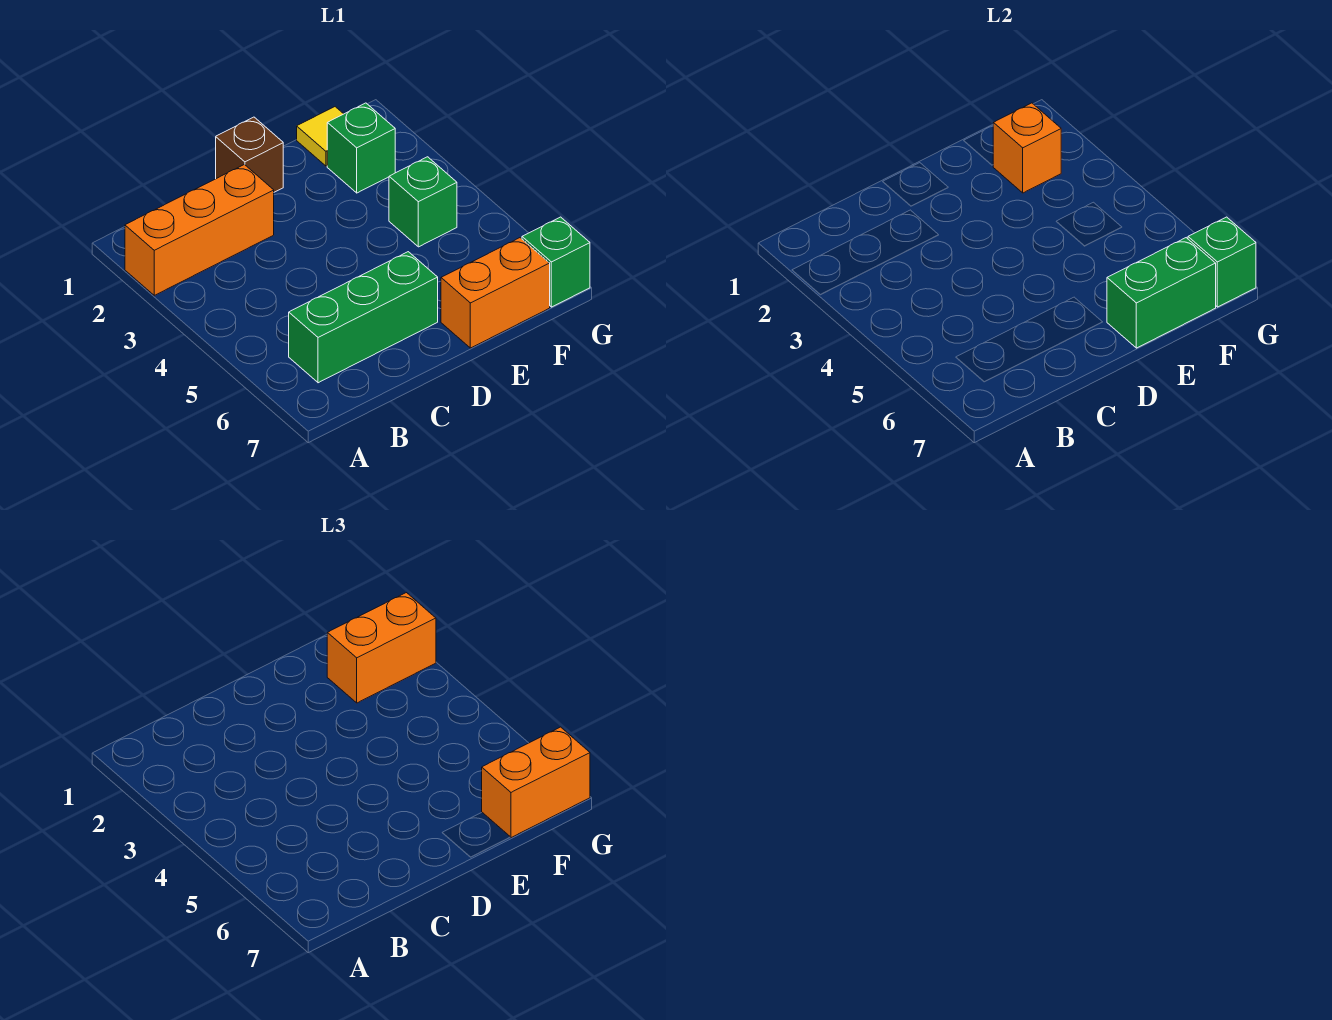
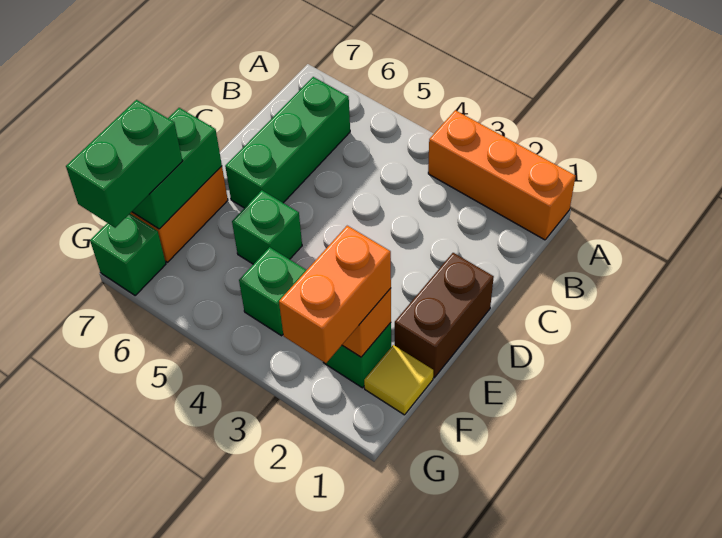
orange 1x3 brick [125,165,274,295] -> orange 1x3 brick turned to [428,110,575,240]
brown 1x1 brick [216,117,283,192] -> brown 1x2 brick [395,253,494,378]
orange 1x2 brick [482,727,590,838] -> green 1x2 brick [66,100,182,228]
green 1x1 brick [1188,217,1256,307] -> green 1x1 brick moved to [232,190,302,264]

